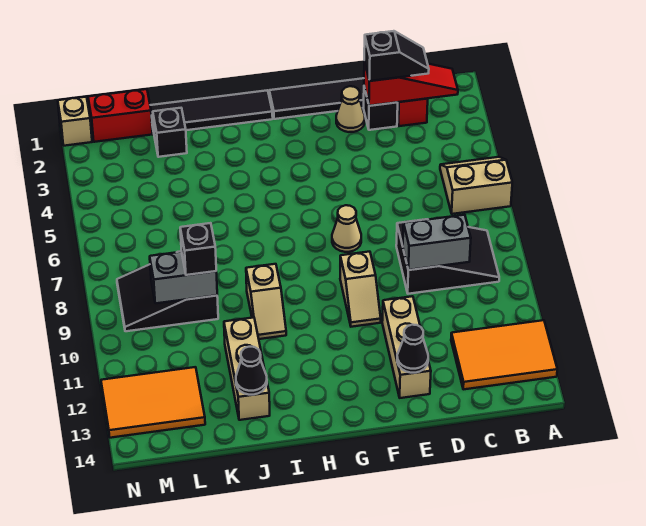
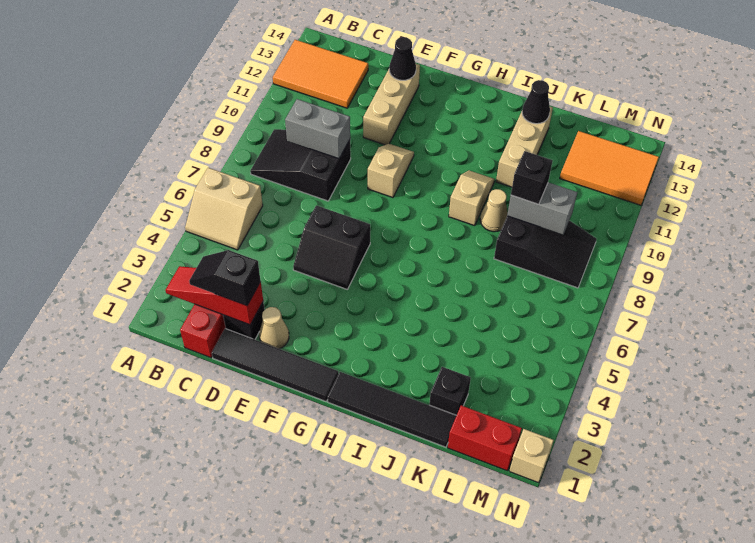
none -> black 2x2 slope [293,205,370,289]
tan 1x1 cone [332,205,361,252] -> tan 1x1 cone moved to [480,189,508,232]

